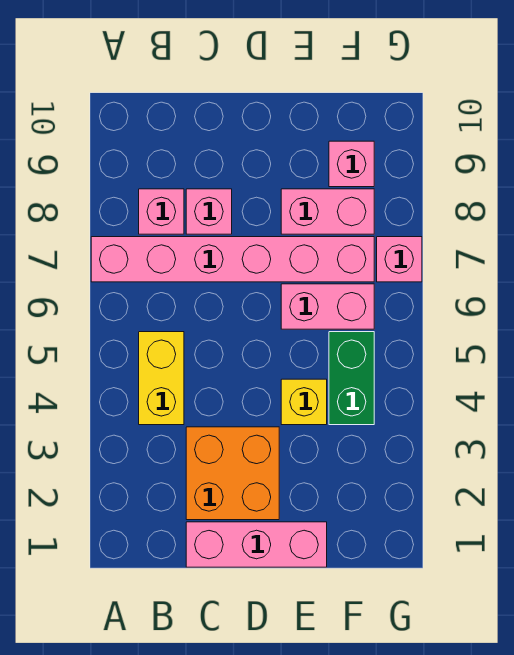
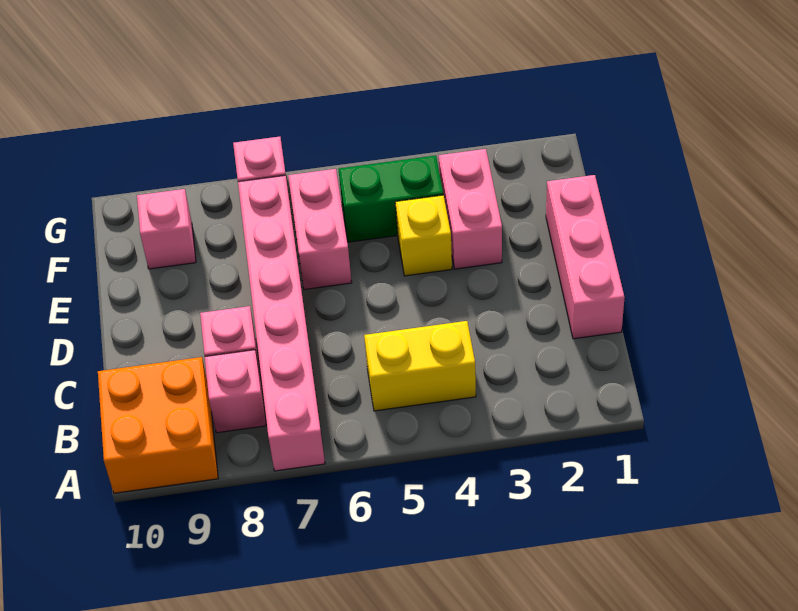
orange 2x2 brick [186,427,279,520] -> orange 2x2 brick moved to [98,357,218,493]
pink 1x2 brick [281,189,374,234] -> pink 1x2 brick moved to [439,149,502,269]

